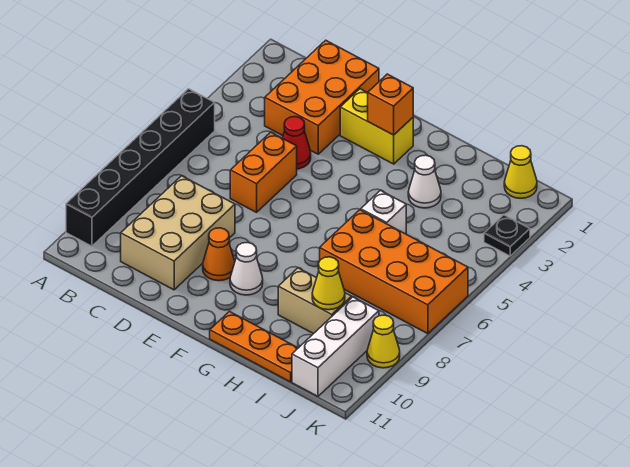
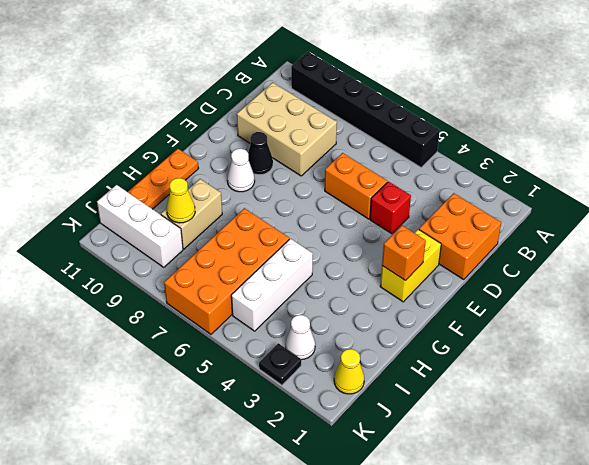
orange 2x3 brick [265,40,379,154] -> orange 2x2 brick [419,193,501,280]
red 1x1 cone [283,117,311,169] -> red 1x1 brick [370,182,411,234]
orange 1x1 cone [203,228,235,281] -> black 1x1 cone [248,132,273,175]
white 1x1 cone [408,155,441,208] -> white 1x1 cone moved to [286,315,315,360]
white 1x1 brick [361,190,406,234] -> white 1x3 brick [231,239,313,331]
yellow 1x1 cone [367,315,400,368] -> none

